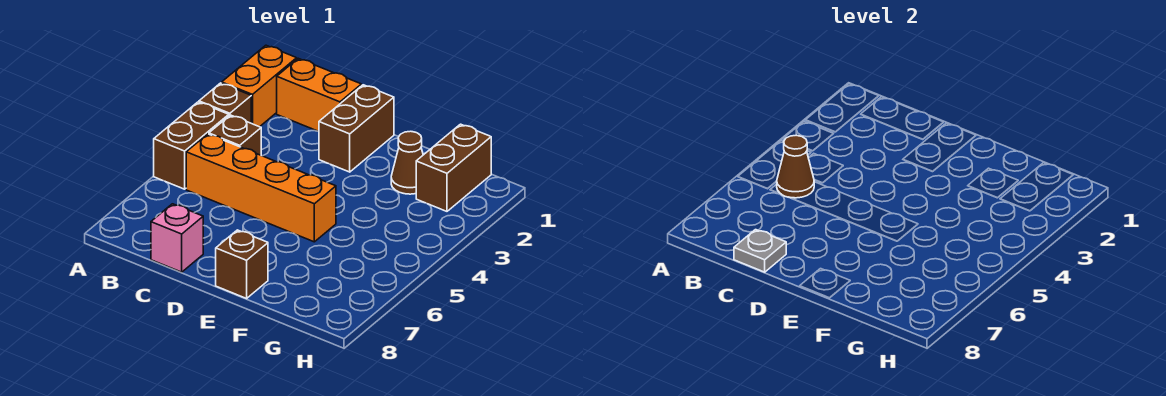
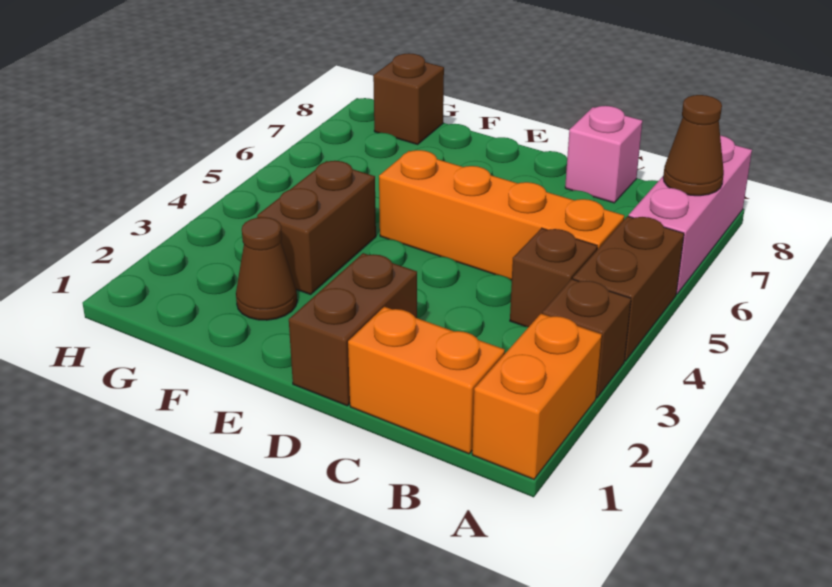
none -> pink 1x3 brick [628,135,752,294]
brown 1x1 cone [777,135,814,198] -> brown 1x1 cone moved to [663,95,724,196]
grey 1x1 plate [734,230,786,272] -> none
brown 1x1 brick [216,230,268,298] -> brown 1x1 brick moved to [373,53,444,144]
brown 1x2 brick [416,124,491,211] -> brown 1x2 brick moved to [257,161,376,295]

